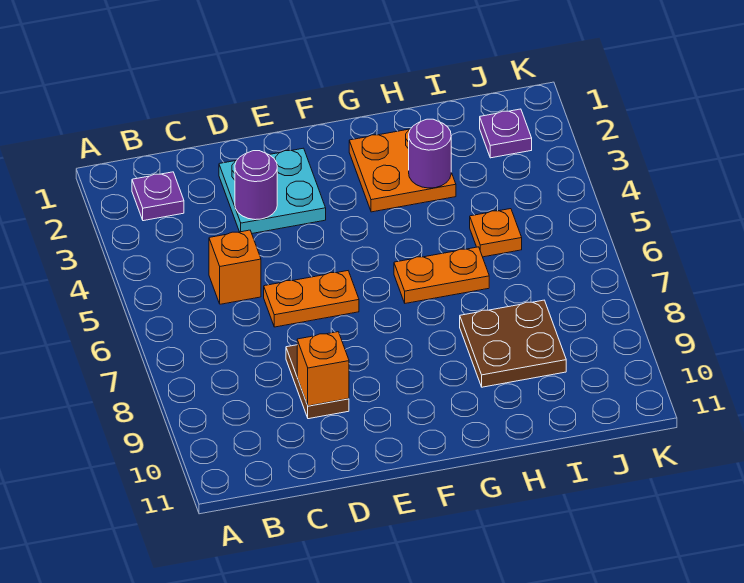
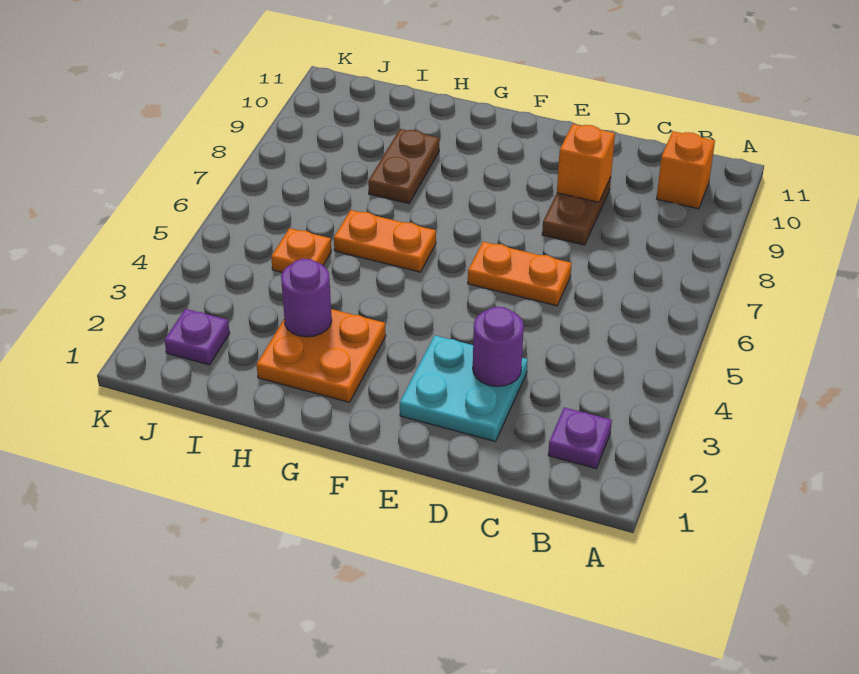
orange 1x1 brick [209,230,261,304] -> orange 1x1 brick moved to [657,131,715,209]
brown 2x2 plate [460,300,566,387] -> brown 1x2 plate [368,129,439,204]

